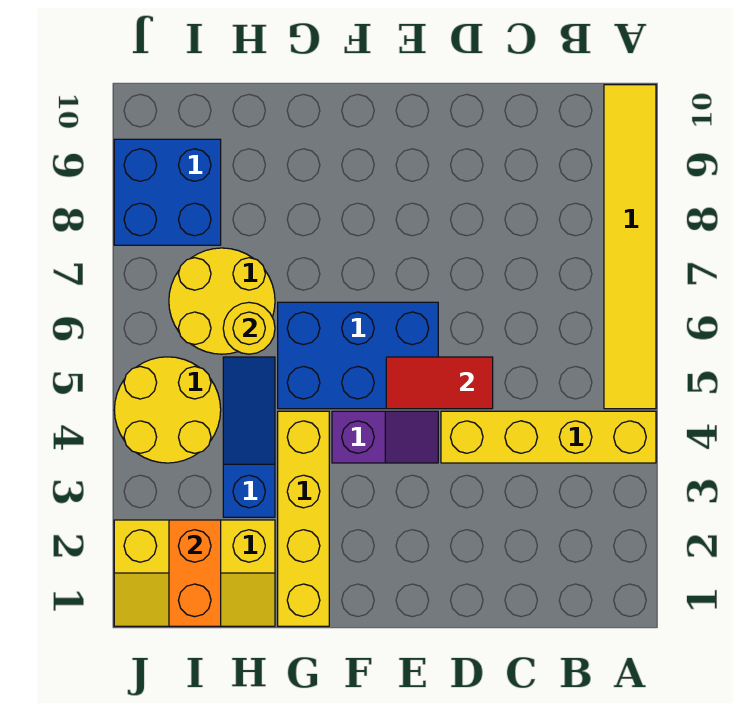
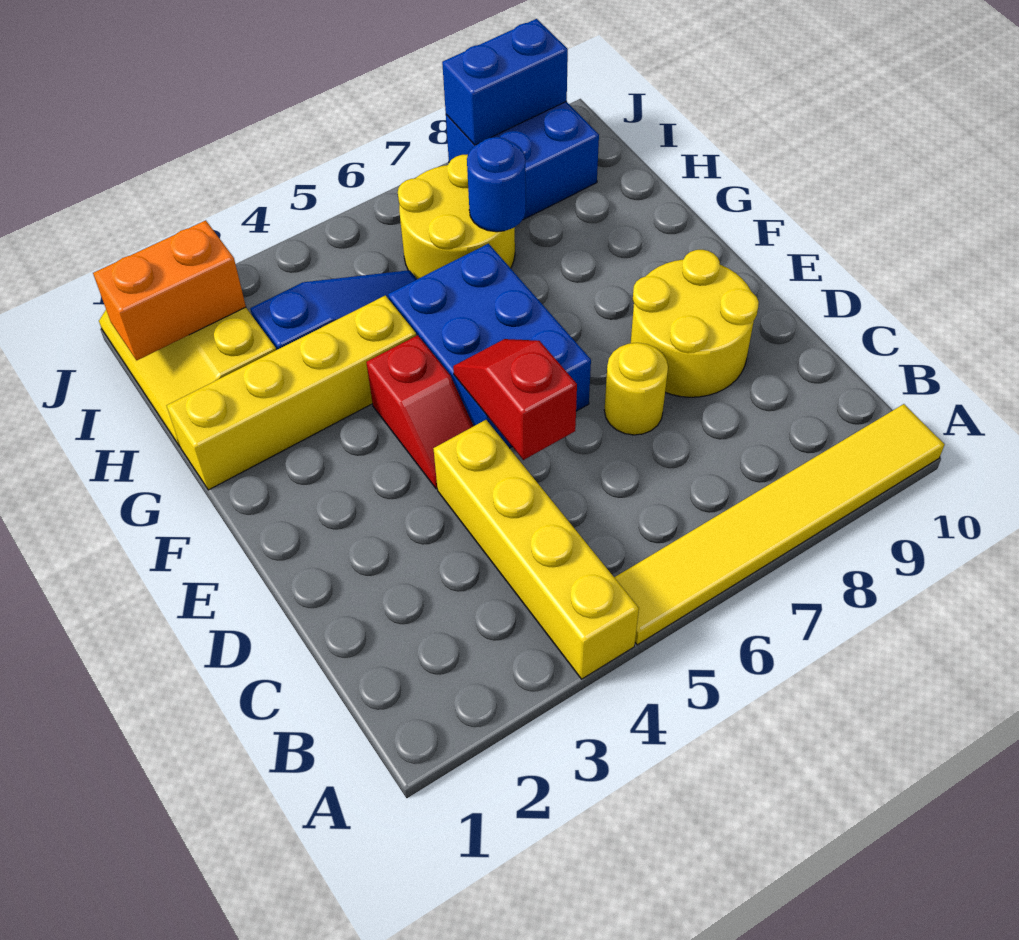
red 1x2 tile [386,357,493,409] -> red 1x2 slope [453,339,577,460]
purple 1x2 slope [332,411,438,463] -> red 1x2 slope [366,335,473,489]
yellow 1x1 round brick [223,302,275,354] -> yellow 1x1 round brick moved to [604,343,668,435]
none -> blue 1x1 round brick [467,137,526,232]
yellow 2x2 round brick [114,357,221,463] -> yellow 2x2 round brick moved to [631,250,759,397]
none -> blue 1x2 brick [442,19,568,145]

